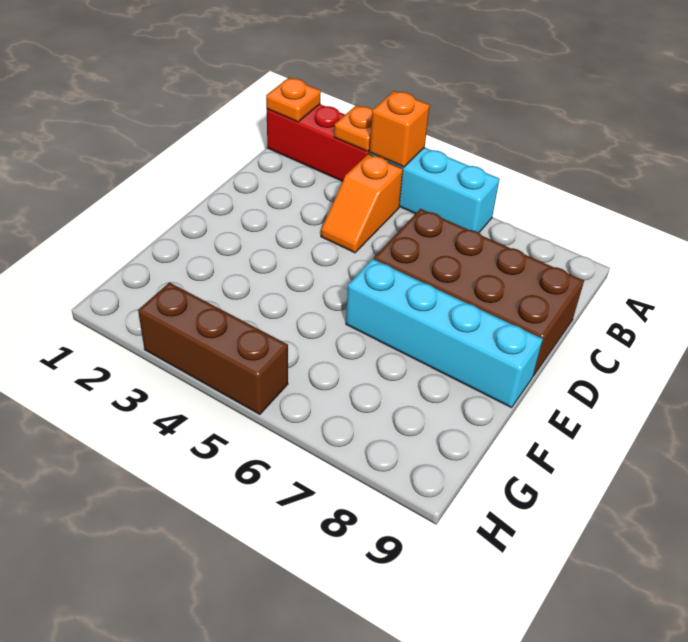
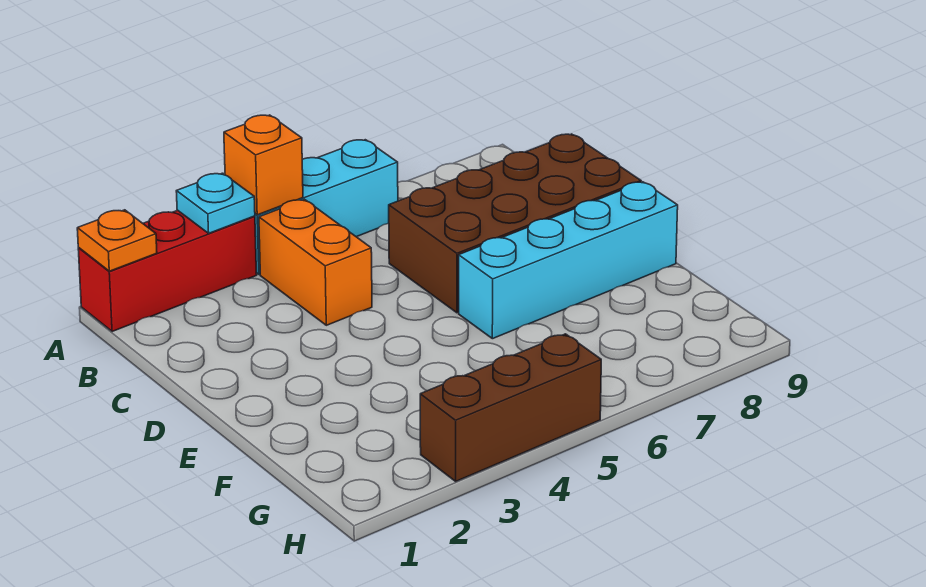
orange 1x1 plate [334,105,372,151] -> cyan 1x1 plate [176,173,255,233]
orange 1x2 slope [321,154,403,253] -> orange 1x2 brick [259,199,372,325]

